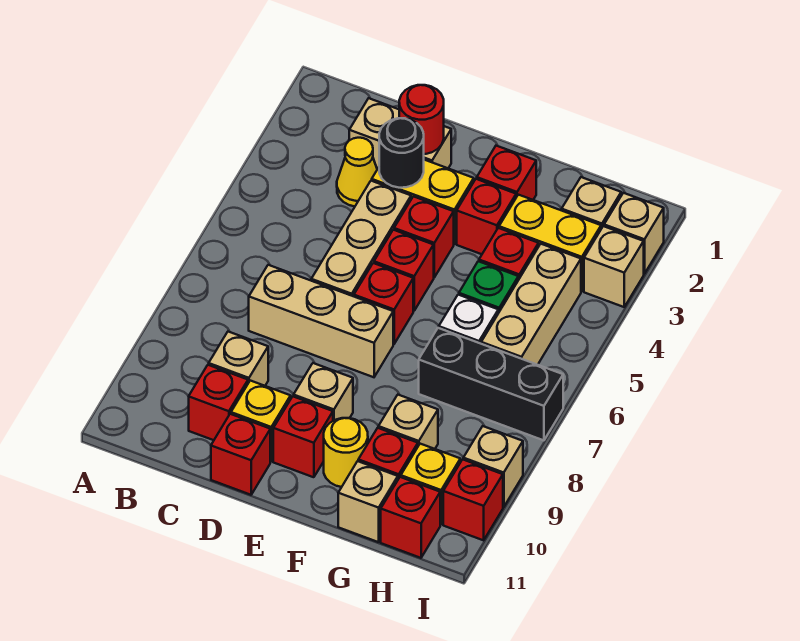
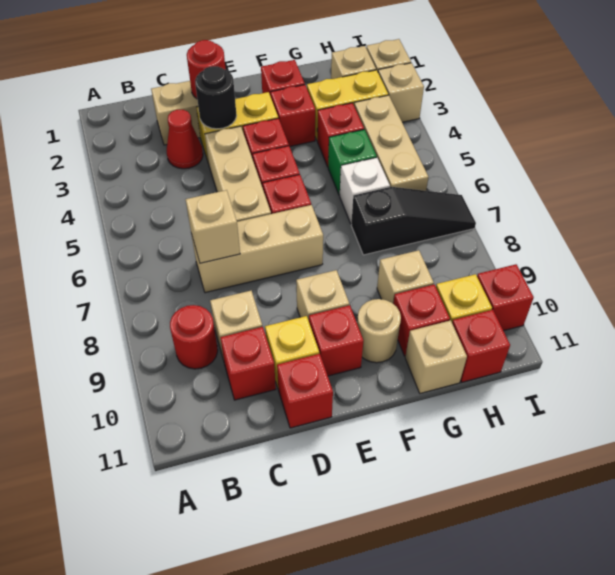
none -> red 1x1 round brick [170,305,218,369]
yellow 1x1 cone [337,138,377,206] -> red 1x1 cone [167,110,203,169]
yellow 1x1 round brick [324,418,368,487] -> tan 1x1 round brick [357,299,401,363]
black 1x3 brick [419,328,563,440] -> black 1x3 slope [351,187,476,255]
tan 1x1 brick [463,426,523,507] -> tan 1x1 brick moved to [185,190,240,263]

